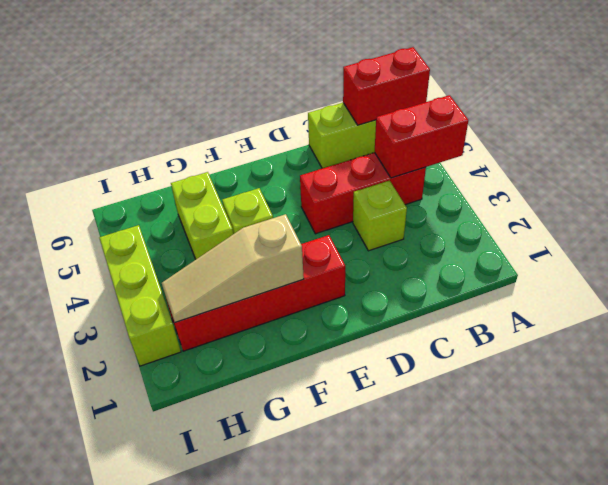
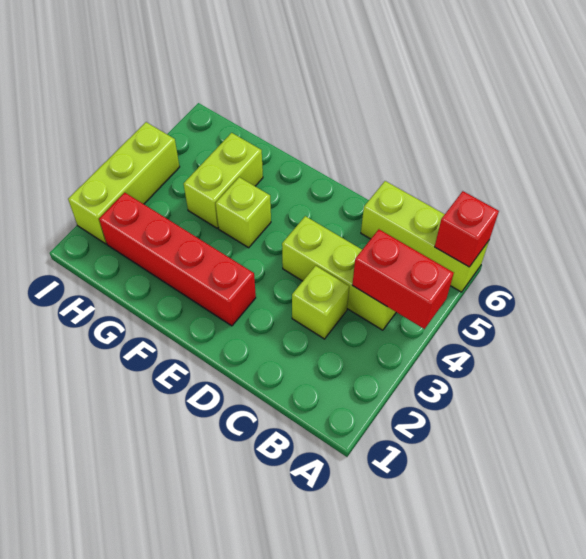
red 1x2 brick [343,47,430,125] -> red 1x1 brick [435,191,499,267]
red 1x3 brick [300,153,426,234] -> lime 1x3 brick [282,216,396,330]
tan 1x3 slope [162,214,304,322] -> none

